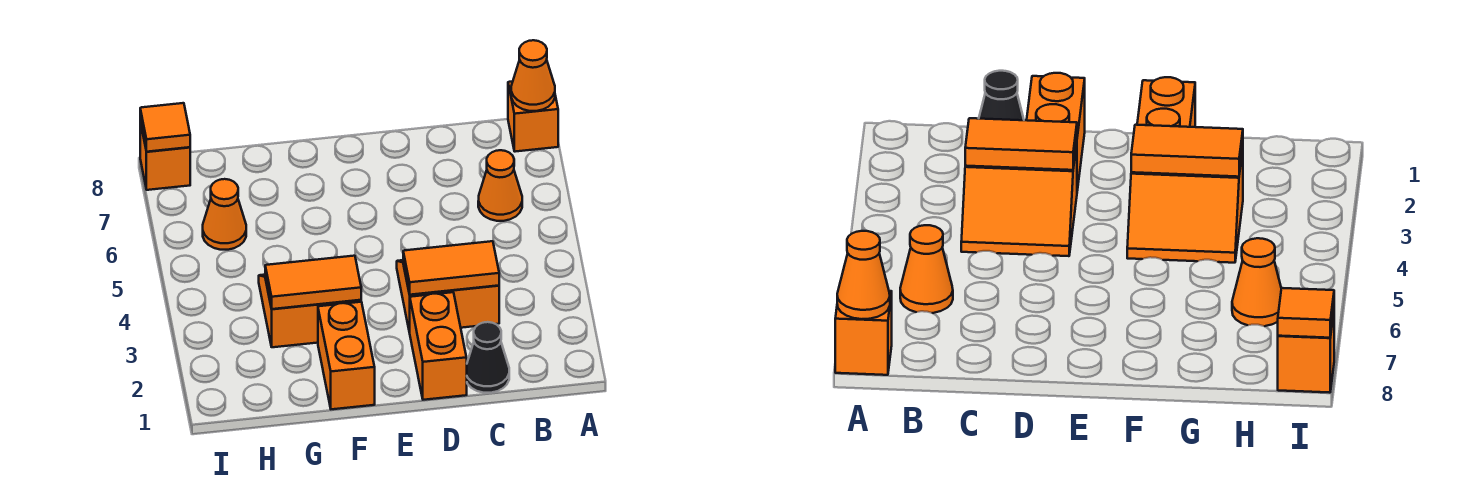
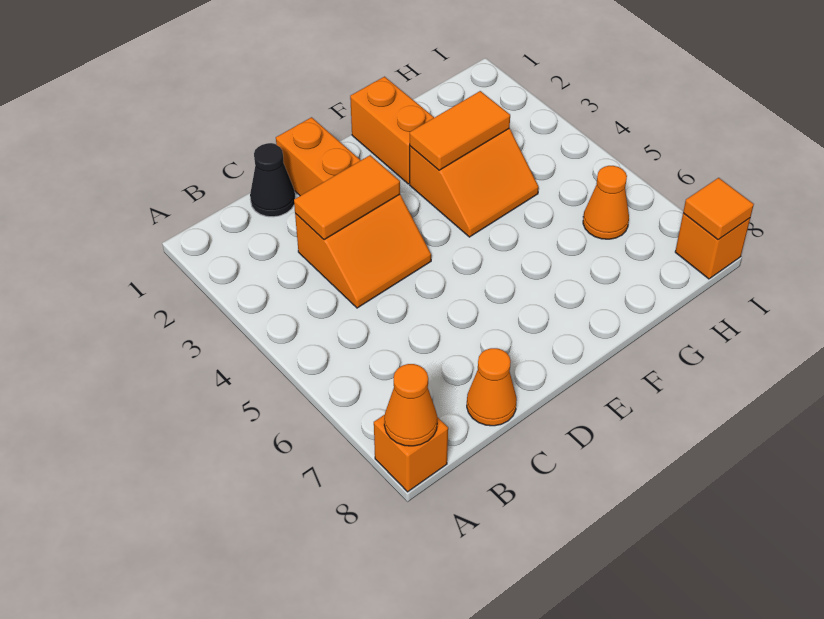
orange 1x1 cone [478,150,522,221] -> orange 1x1 cone moved to [467,348,517,426]

